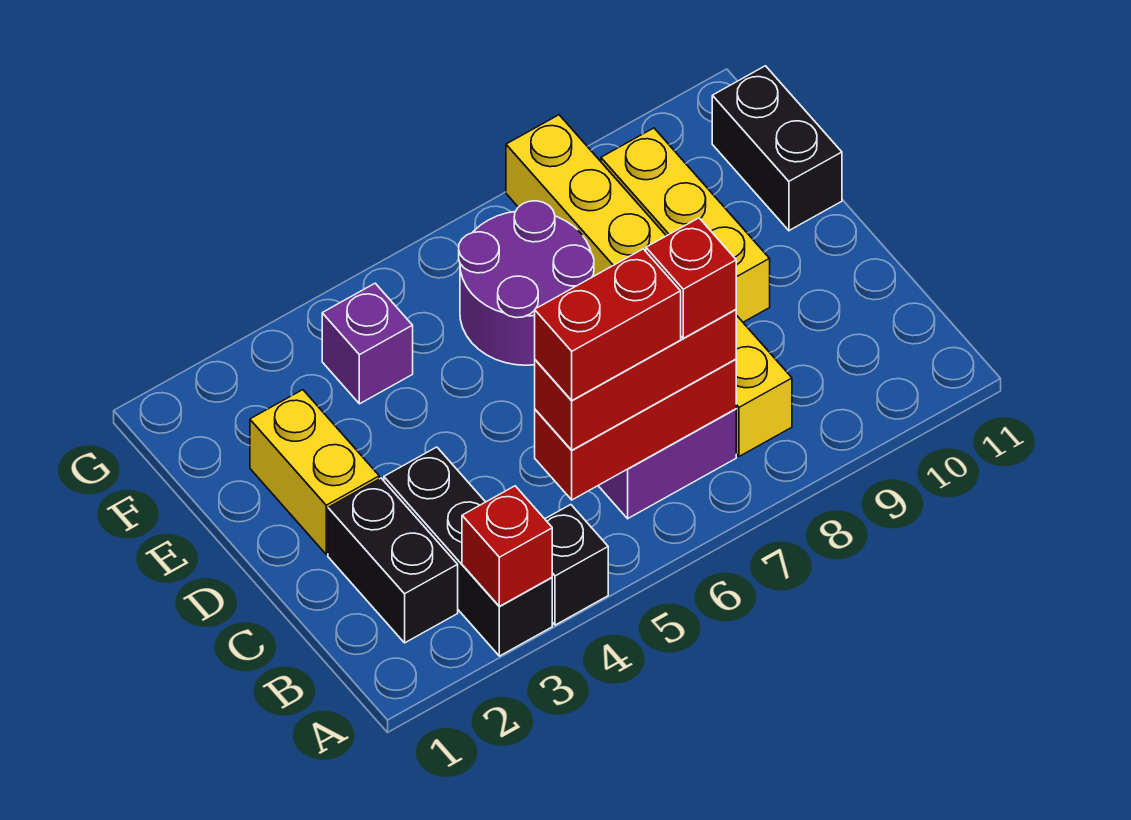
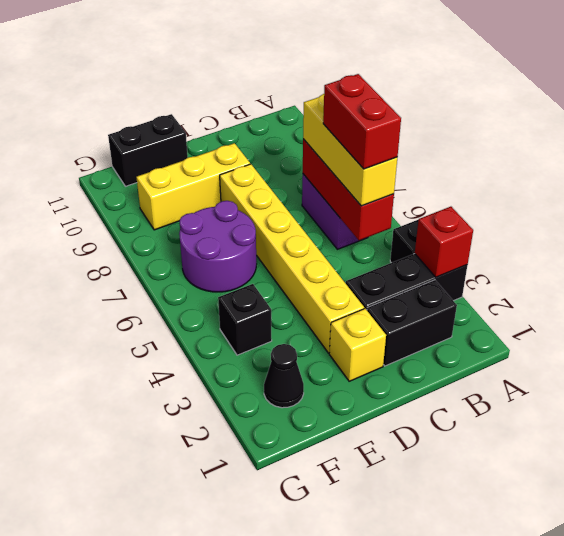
red 1x3 brick [535,310,736,450] -> yellow 1x3 brick [303,94,397,206]
red 1x1 brick [646,218,736,339] -> none
yellow 1x6 brick [506,115,792,456] -> yellow 1x6 brick turned to [220,164,364,353]
yellow 1x2 brick [250,390,379,554] -> yellow 1x1 brick [329,309,386,381]
none -> black 1x1 cone [264,344,304,408]
purple 1x1 brick [322,283,413,404] -> black 1x1 brick [218,284,272,355]

